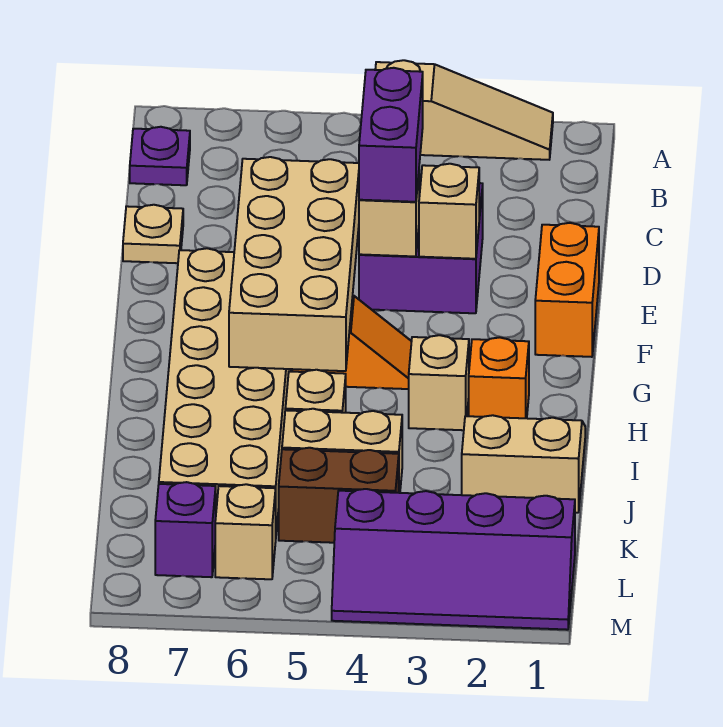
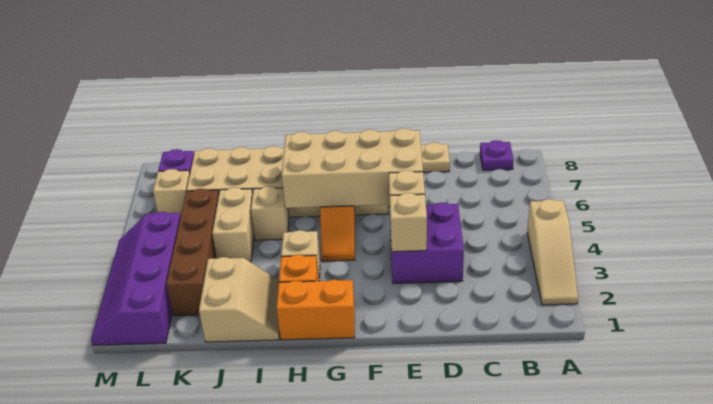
purple 1x2 brick [359,68,423,202] -> none
orange 1x2 brick [535,223,599,357] -> orange 1x2 brick moved to [277,280,355,340]
brown 1x2 brick [279,448,399,543] -> brown 1x4 brick [166,189,219,316]

